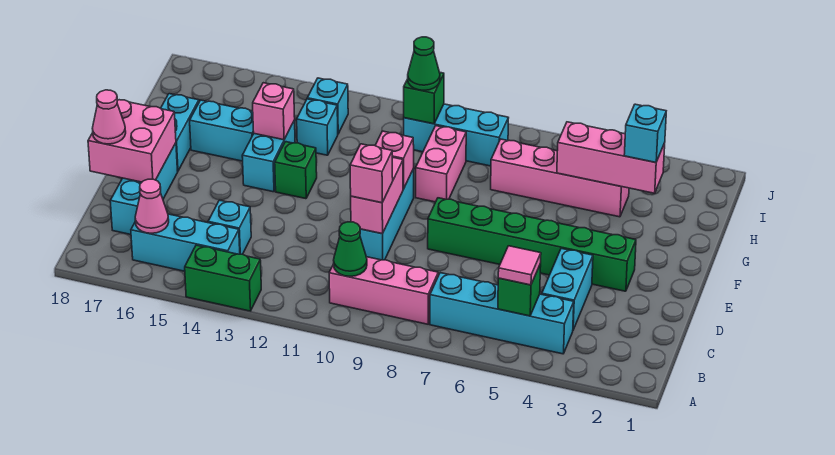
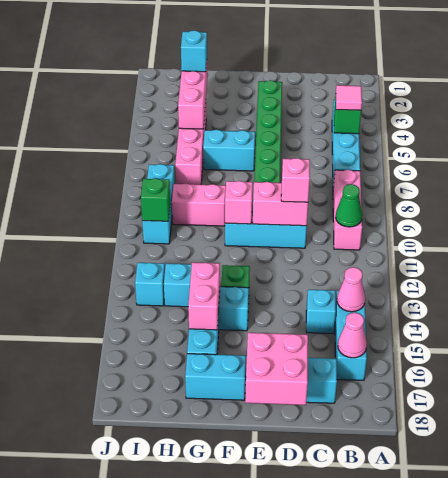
green 1x2 brick [185,245,261,311] -> none
cyan 1x2 brick [542,248,593,330] -> cyan 1x2 brick moved to [203,130,255,171]
pink 1x1 cone [92,90,126,144] -> pink 1x1 cone moved to [337,267,365,312]
pink 1x1 brick [253,83,295,140] -> pink 1x2 brick [188,262,220,330]
green 1x1 cone [408,37,440,90] -> none

